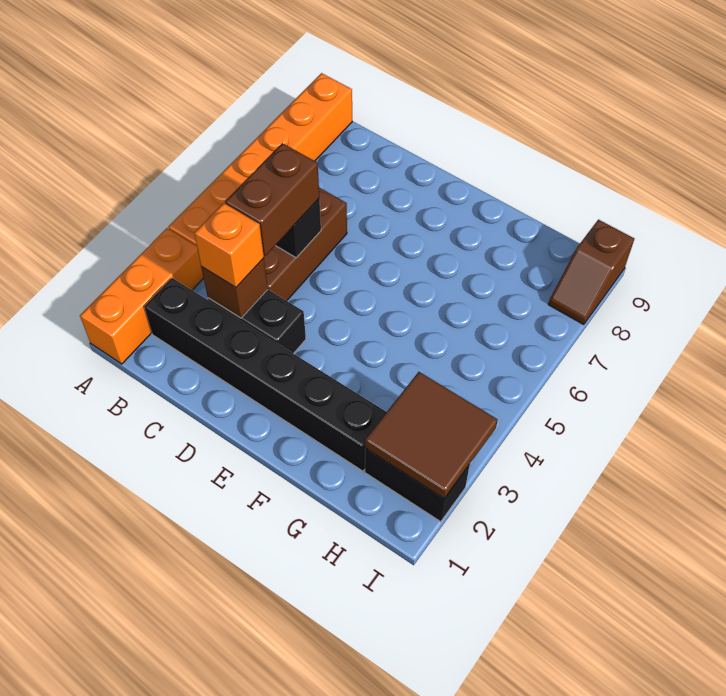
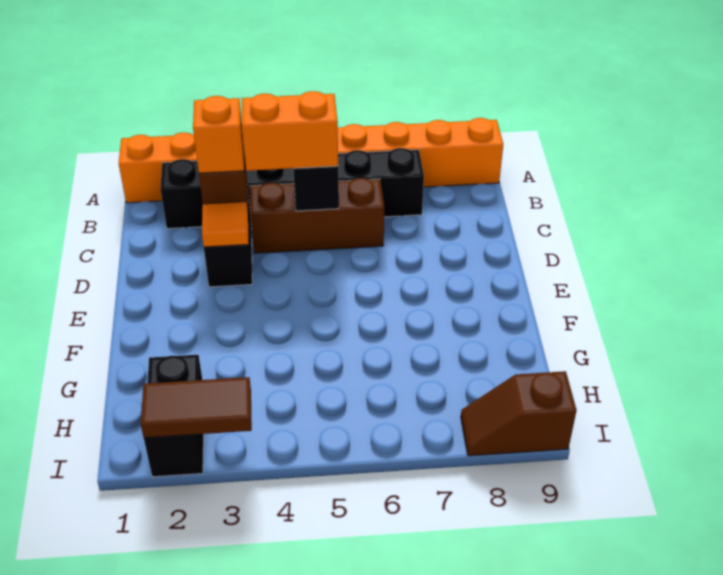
black 1x6 brick [144,278,386,471] -> black 1x6 brick turned to [160,148,424,229]
brown 1x2 brick [225,143,319,256] -> orange 1x2 brick [242,91,338,171]
none -> orange 1x1 tile [202,202,249,247]
brown 2x2 tile [365,372,498,498] -> brown 1x2 tile [141,377,252,438]

